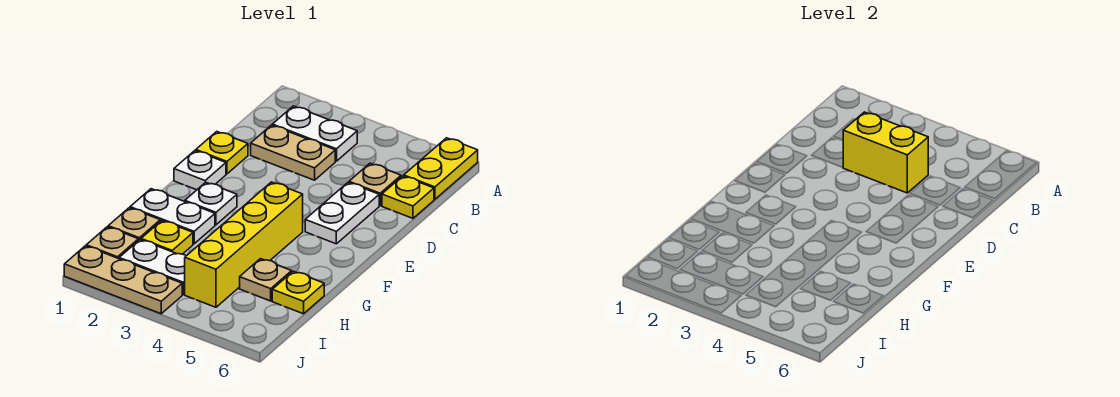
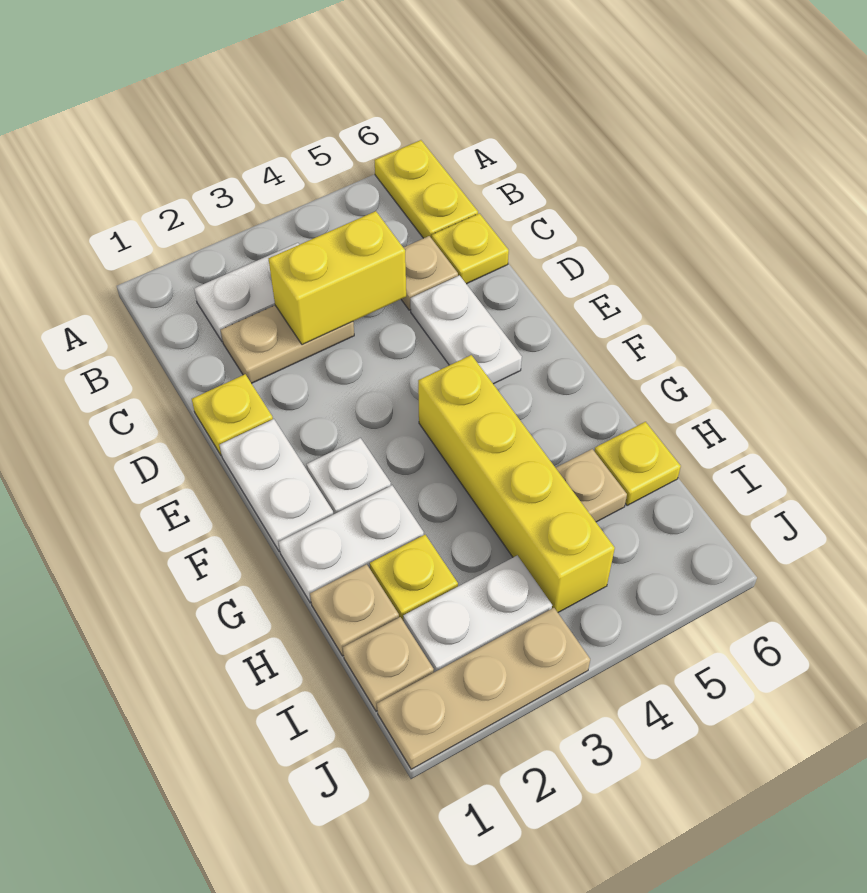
white 1x1 plate [174,151,226,190] -> white 1x2 plate [220,419,333,552]

